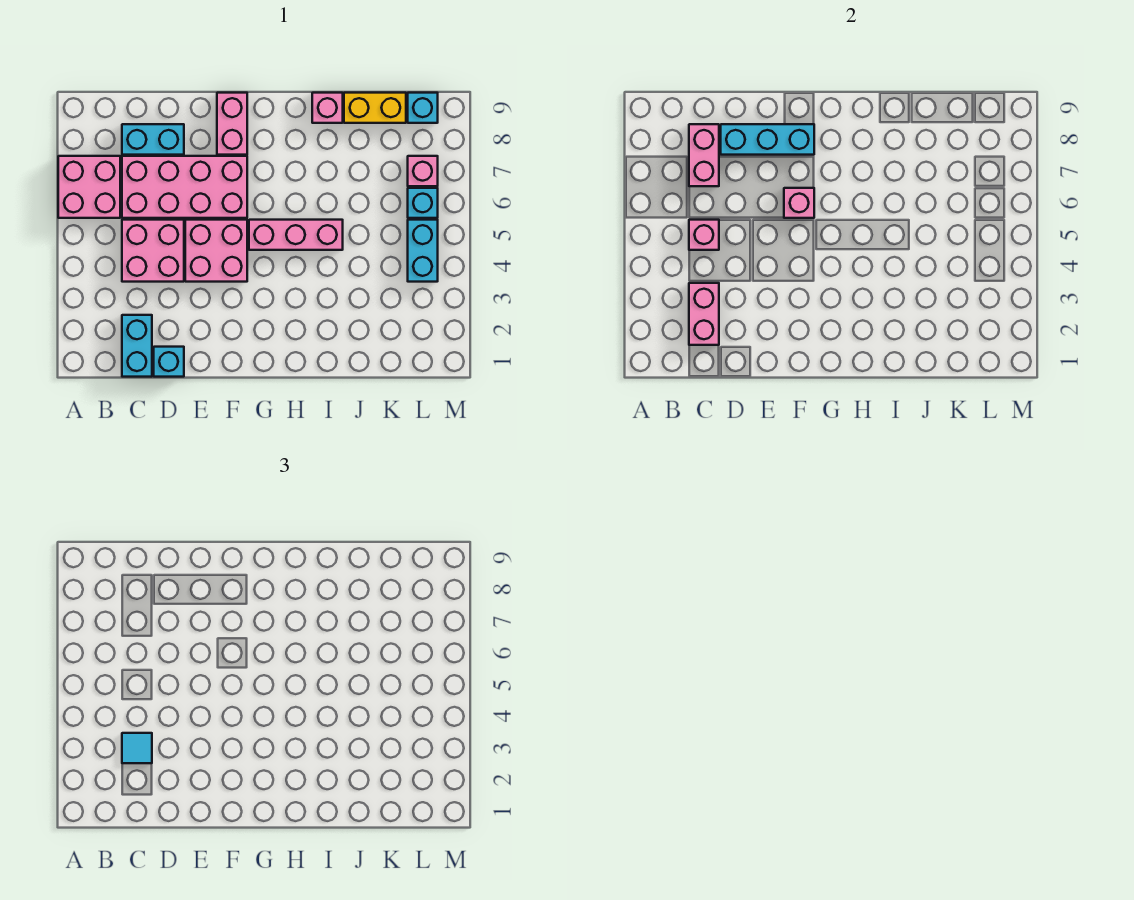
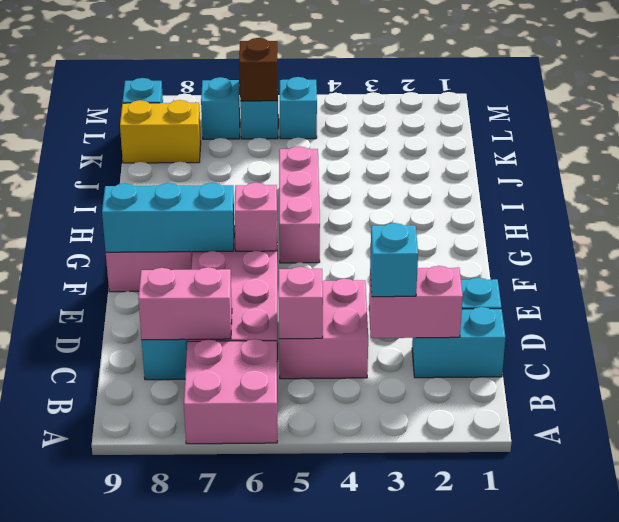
cyan 1x1 tile [122,733,152,763] -> cyan 1x1 brick [370,223,418,297]
cyan 1x3 brick [721,124,814,155] -> cyan 1x3 brick turned to [102,183,235,252]
pink 2x2 brick [185,220,247,282] -> none
pink 1x1 brick [312,93,343,123] -> none
yellow 1x2 brick [344,93,406,123] -> yellow 1x2 brick turned to [120,100,201,163]
cyan 1x2 brick [408,220,438,282] -> cyan 1x1 brick [280,77,317,139]
none -> brown 1x1 brick [239,38,278,101]
pink 1x1 brick [408,156,438,186] -> cyan 1x1 brick [201,77,240,139]

